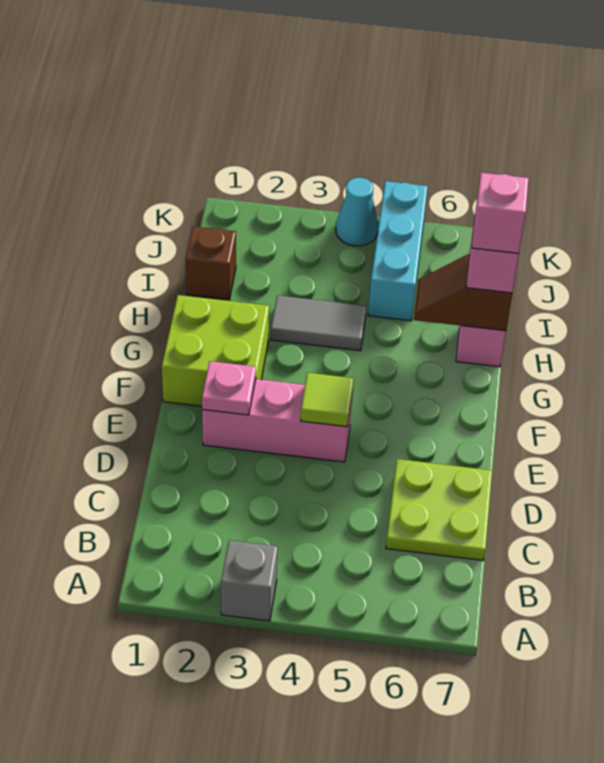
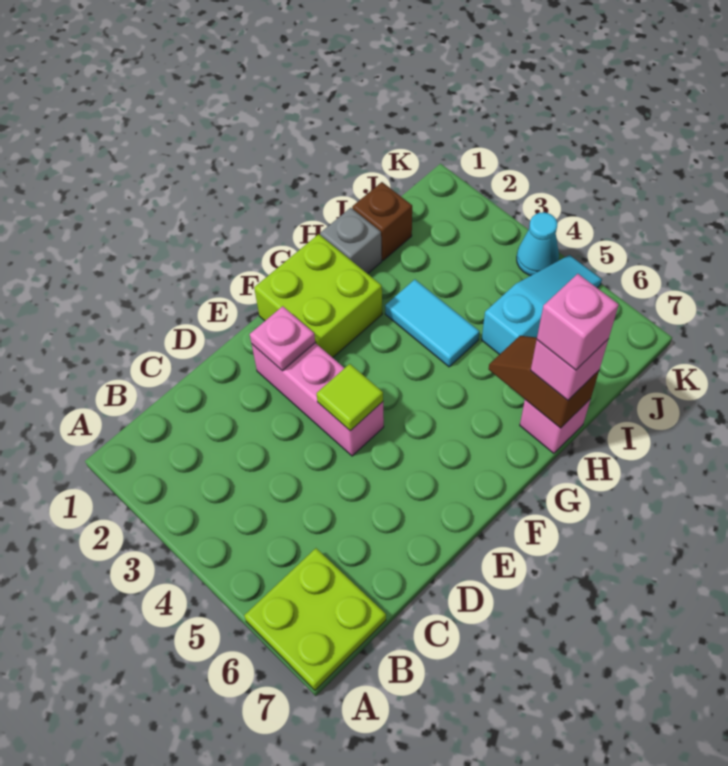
grey 1x1 brick [221,540,278,621] -> grey 1x1 brick moved to [320,208,382,274]
lime 2x2 plate [386,459,492,560] -> lime 2x2 plate moved to [244,548,386,690]
grey 1x2 tile [271,295,367,351] -> cyan 1x2 tile [385,280,479,367]
cyan 1x3 brick [368,181,428,321] -> cyan 1x3 slope [482,255,602,355]

